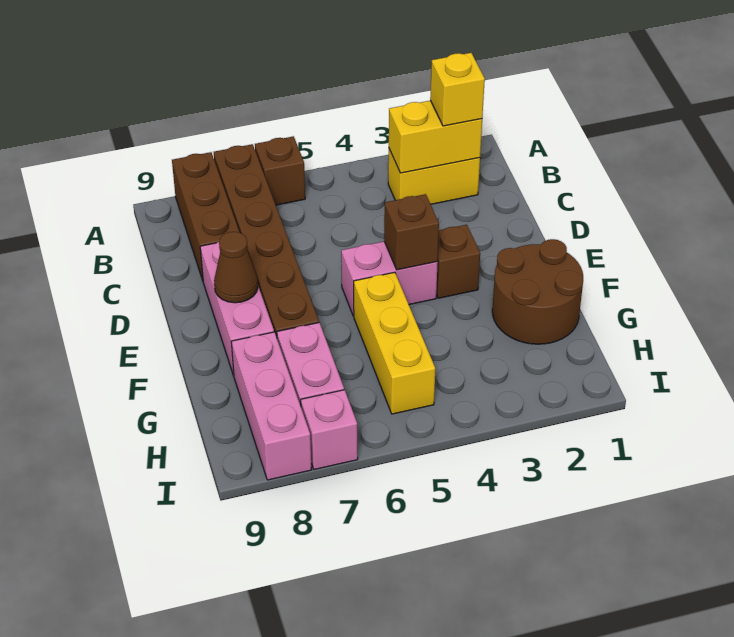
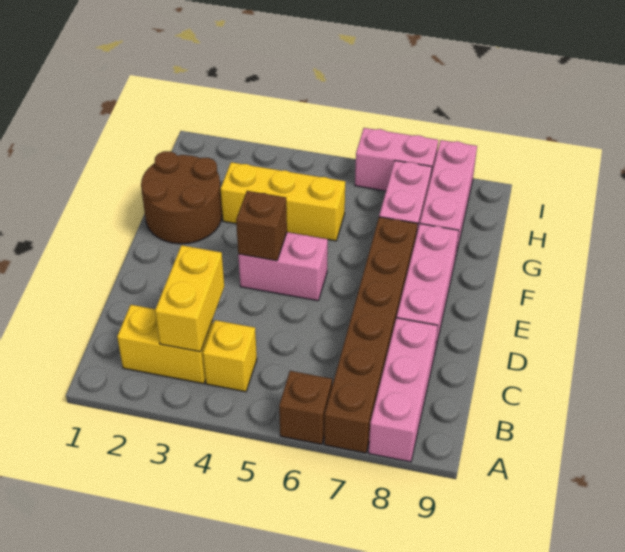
brown 1x3 brick [172,152,239,280] -> pink 1x3 brick [369,318,438,462]
yellow 1x2 brick [389,101,482,173] -> yellow 1x2 brick turned to [155,245,224,352]
yellow 1x1 brick [430,53,485,126] -> yellow 1x1 brick moved to [203,320,257,392]
brown 1x1 brick [436,225,480,298] -> none
brown 1x1 cone [214,232,258,303] -> none
yellow 1x3 brick [354,272,435,414] -> yellow 1x3 brick turned to [221,162,345,241]
pink 1x1 brick [301,390,358,470] -> pink 1x2 brick [355,128,438,191]

